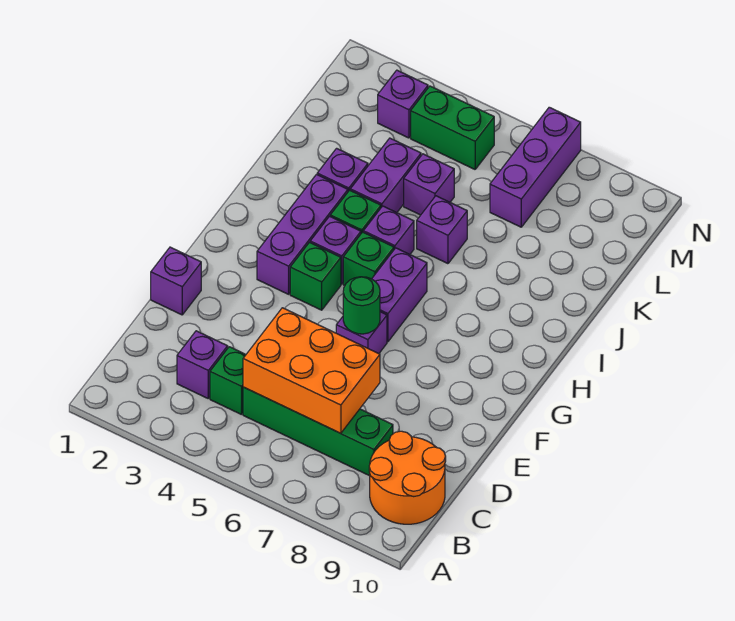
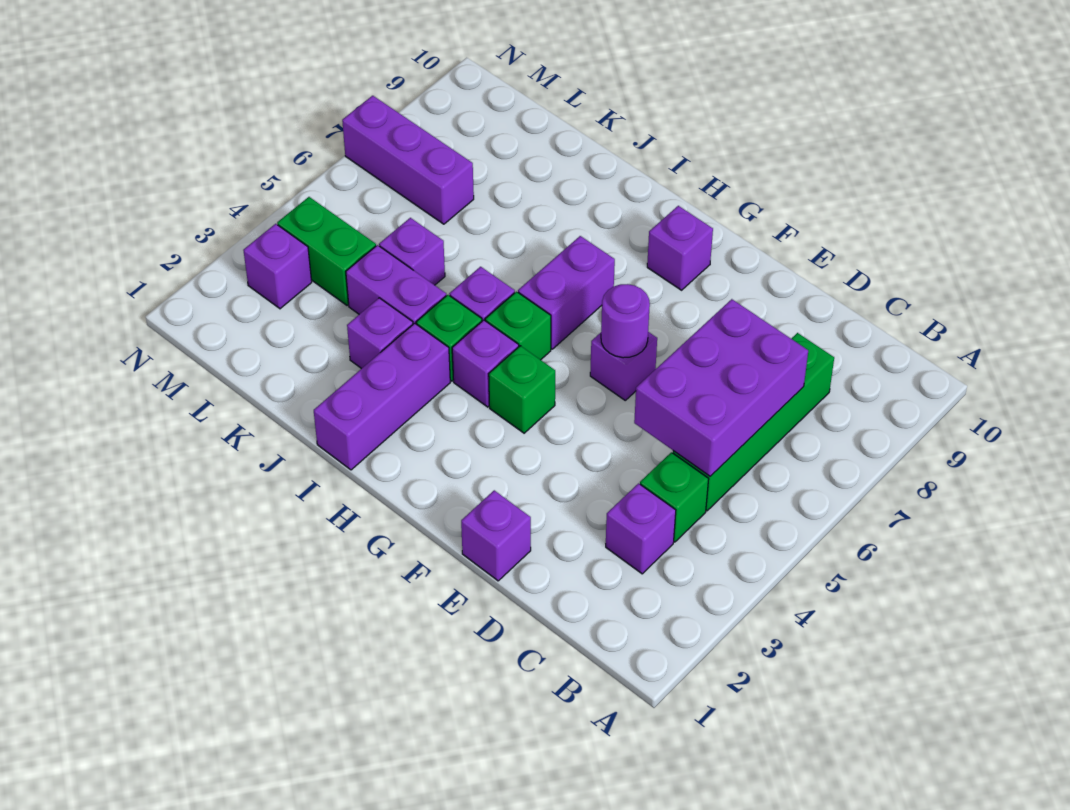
orange 2x2 round brick [369,431,446,524] -> none
orange 2x3 brick [243,308,380,433] -> purple 2x3 brick [634,299,808,476]
green 1x1 round brick [343,277,380,334] -> purple 1x1 round brick [601,284,650,358]
purple 1x3 brick [257,175,348,294] -> purple 1x3 brick turned to [314,323,450,470]
purple 1x2 brick [372,248,427,342] -> purple 1x2 brick turned to [518,236,615,349]
purple 1x1 brick [417,196,467,264] -> purple 1x1 brick moved to [647,206,713,290]
green 1x2 brick [411,86,494,169] -> green 1x2 brick turned to [277,197,376,305]

